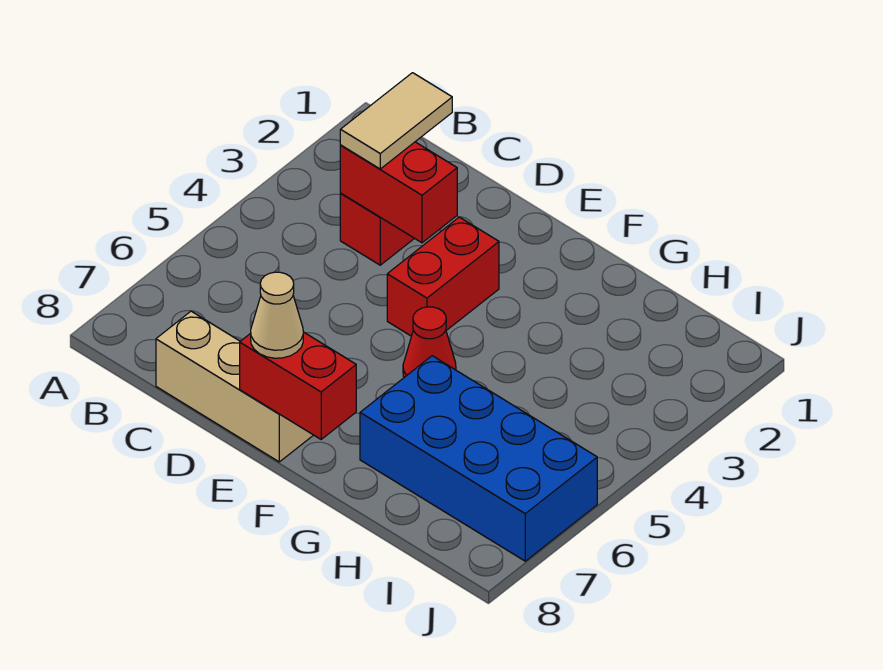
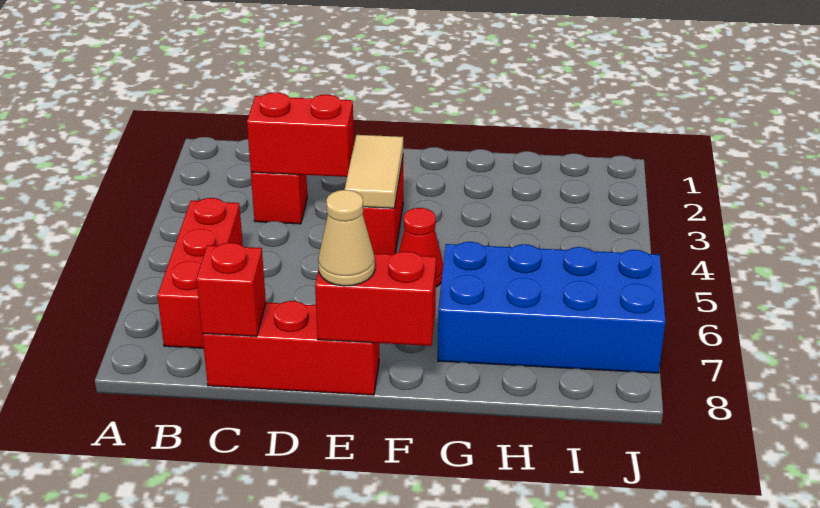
none -> red 1x3 brick [157,198,243,348]
tan 1x2 tile [340,73,452,169] -> tan 1x2 tile moved to [345,135,403,208]
tan 1x3 brick [156,311,313,462] -> red 1x3 brick [202,301,379,395]
none -> red 1x1 brick [196,243,266,337]

